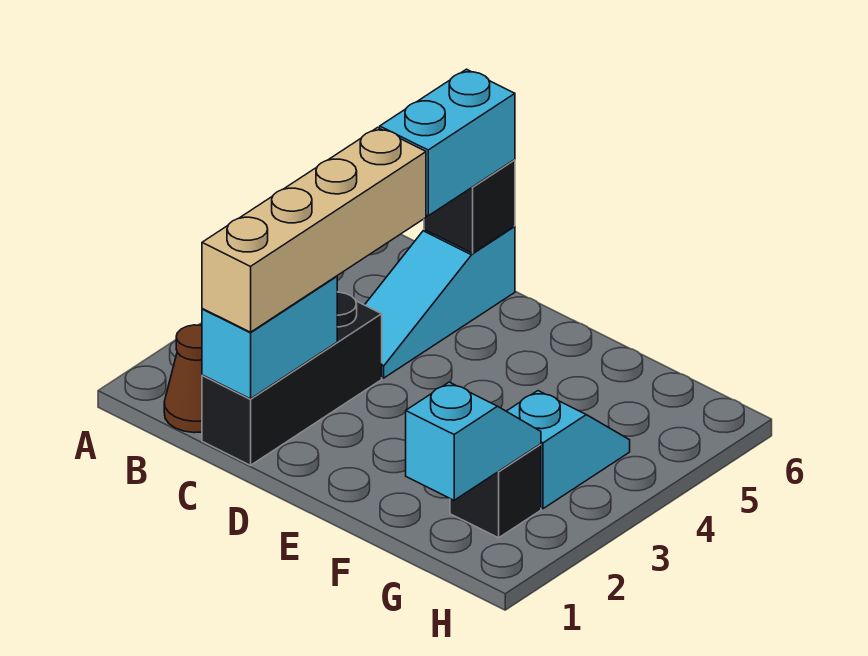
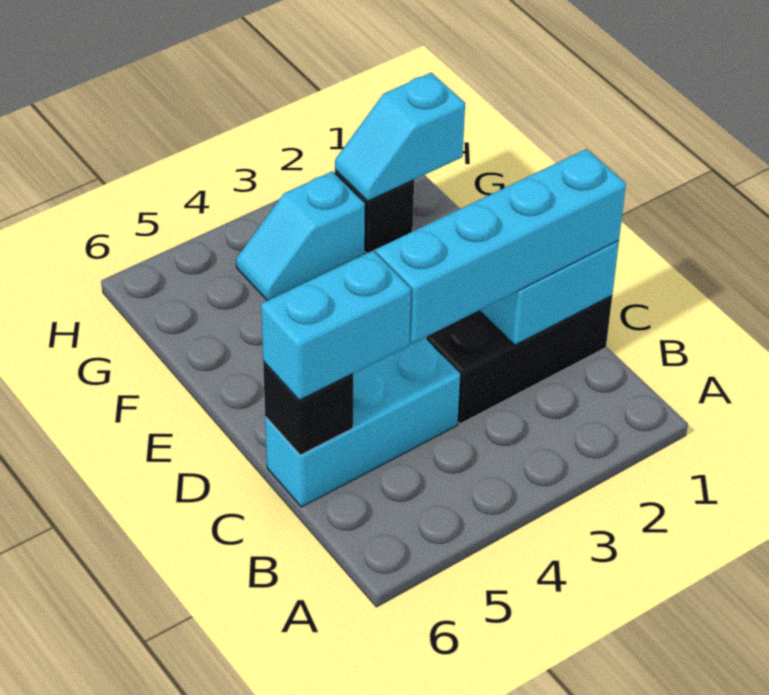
brown 1x1 cone [164,325,202,433] -> none
tan 1x4 brick [202,128,426,332] -> cyan 1x4 brick [376,149,626,344]
cyan 1x3 slope [365,226,515,378] -> cyan 1x3 brick [265,338,460,507]

